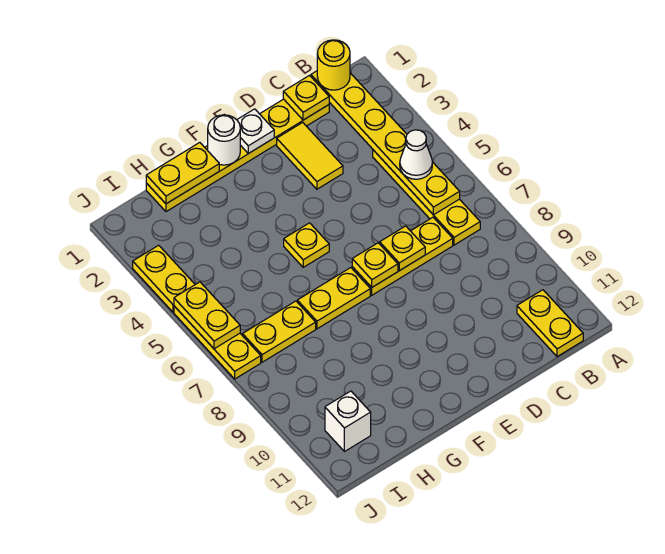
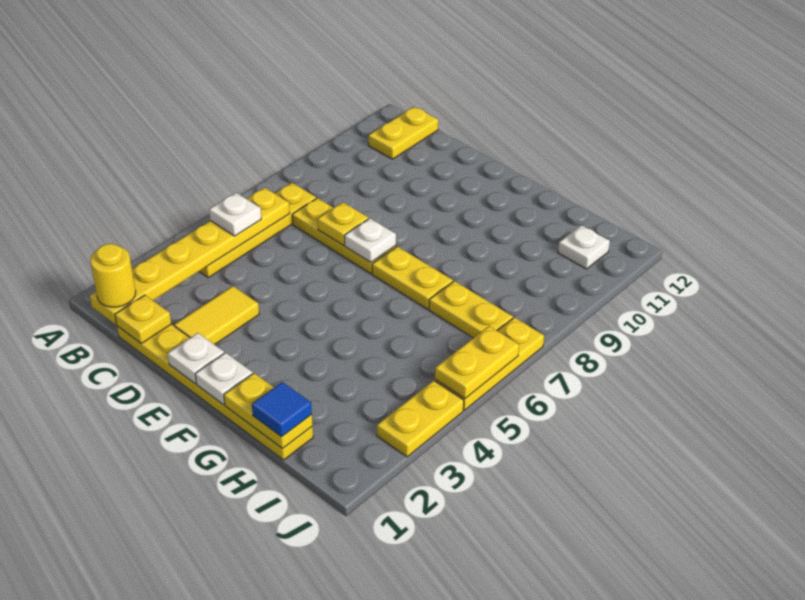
white 1x1 cone [400,130,432,179] -> white 1x1 plate [209,193,261,236]
yellow 1x1 plate [352,243,398,287] -> white 1x1 plate [344,218,396,262]
white 1x1 round brick [208,115,240,165] -> white 1x1 plate [195,353,253,405]
yellow 1x1 plate [284,223,329,267] -> none
none -> blue 1x1 tile [252,382,312,437]
white 1x1 brick [325,391,371,452] -> white 1x1 plate [558,225,610,269]

